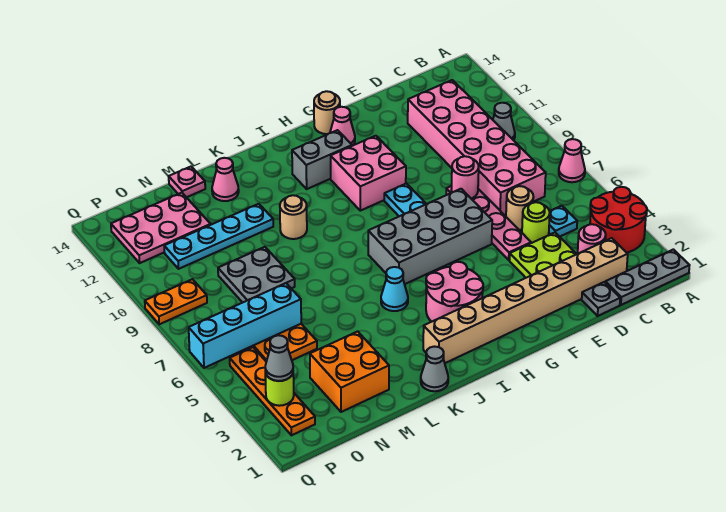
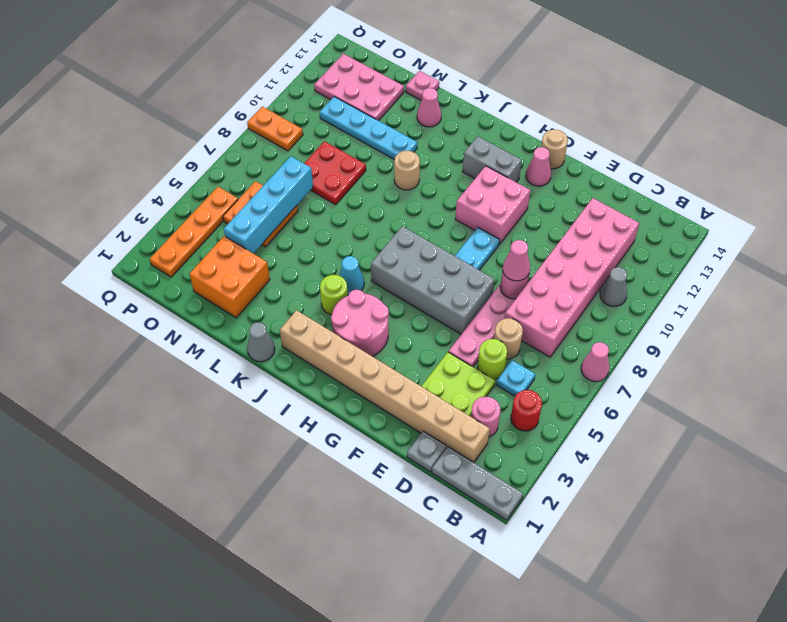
red 2x2 round brick [590,187,647,253] -> red 1x1 round brick [511,390,542,431]
none -> pink 1x1 cone [503,240,530,281]
grey 2x2 plate [218,247,295,303] -> red 2x2 plate [304,141,366,205]
cyan 1x4 brick [189,283,301,368] -> cyan 1x4 brick turned to [224,156,313,253]
lime 1x1 round brick [265,372,294,406] -> lime 1x1 round brick moved to [320,275,348,315]
grey 1x1 cone [265,335,293,381] -> none

